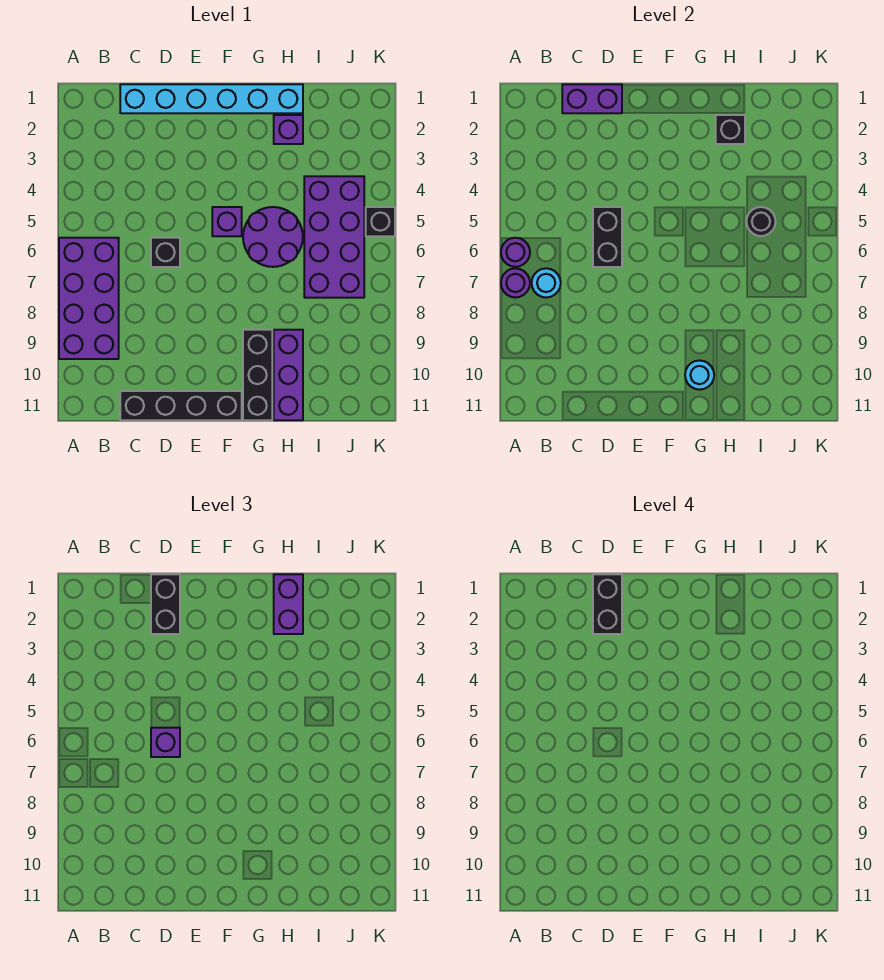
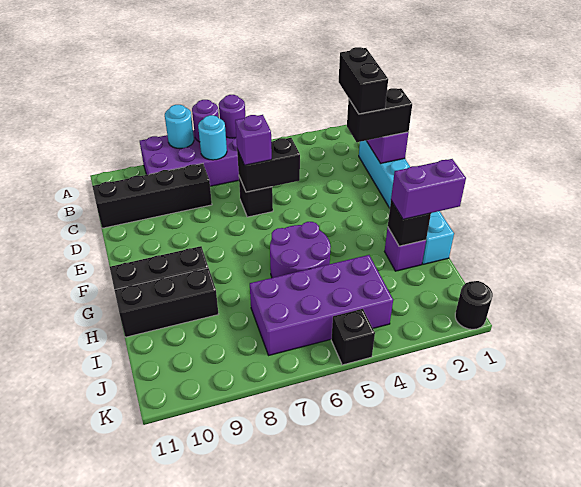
black 1x4 brick [120,391,242,420] -> black 1x4 brick turned to [92,164,212,228]
black 1x2 brick [593,574,622,634] -> black 1x2 brick turned to [339,47,388,114]
purple 1x1 brick [212,207,242,236] -> none
cyan 1x1 round brick [685,360,714,390] -> cyan 1x1 round brick moved to [165,105,194,149]
purple 1x3 brick [274,330,303,420] -> black 1x3 brick [114,268,218,337]
black 1x1 round brick [746,207,776,236] -> black 1x1 round brick moved to [455,281,493,329]

